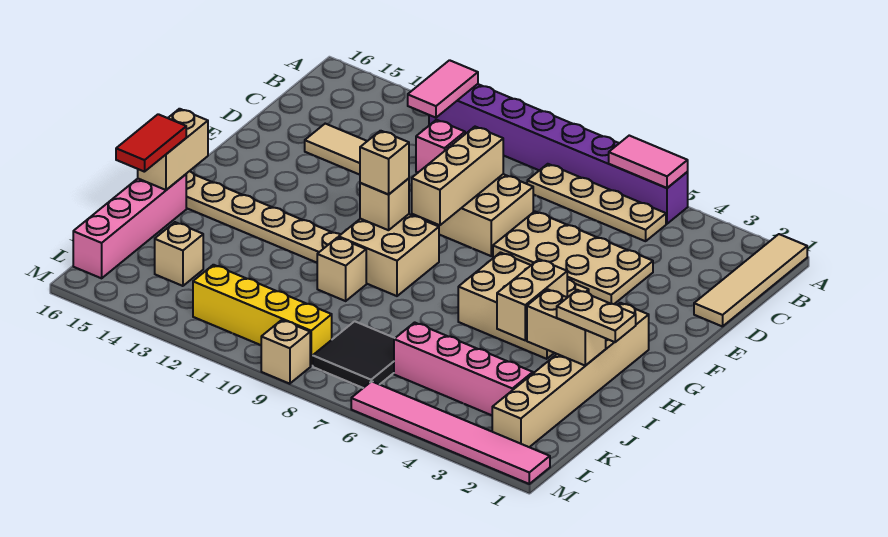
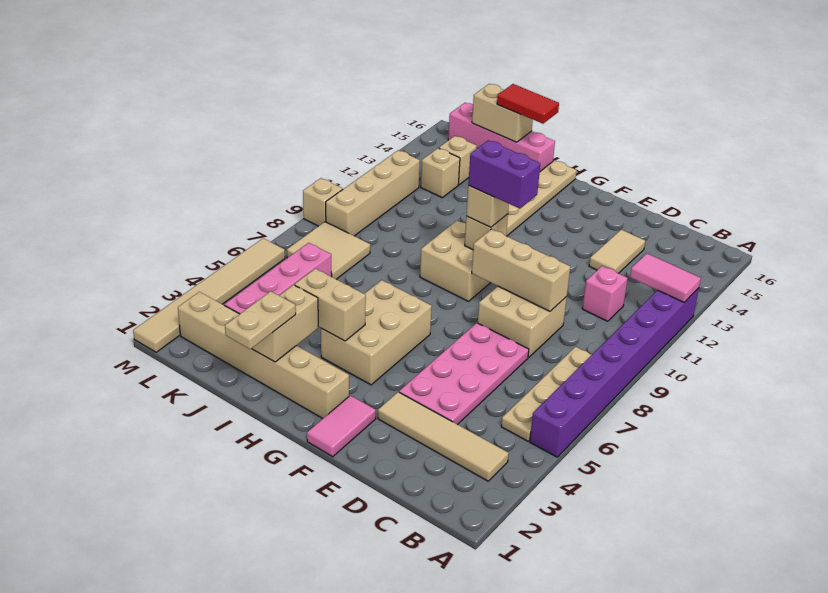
tan 1x4 tile [694,234,807,327] -> tan 1x4 tile moved to [378,392,509,481]
pink 1x2 tile [609,136,688,188] -> pink 1x2 tile moved to [307,395,376,457]
tan 2x4 plate [493,211,653,304] -> pink 2x4 plate [399,323,529,425]
none -> purple 1x2 brick [468,140,540,209]
tan 1x2 brick [138,109,208,190] -> tan 1x2 brick moved to [472,84,533,142]
tan 1x1 brick [317,237,366,301] -> tan 1x1 brick moved to [421,148,460,198]
black 2x2 tile [313,321,395,388] -> tan 2x2 tile [287,222,370,279]
yellow 1x4 brick [193,265,332,366] -> tan 1x4 brick [326,150,420,236]
pink 1x6 tile [351,381,550,484] -> tan 1x6 tile [133,238,285,352]

